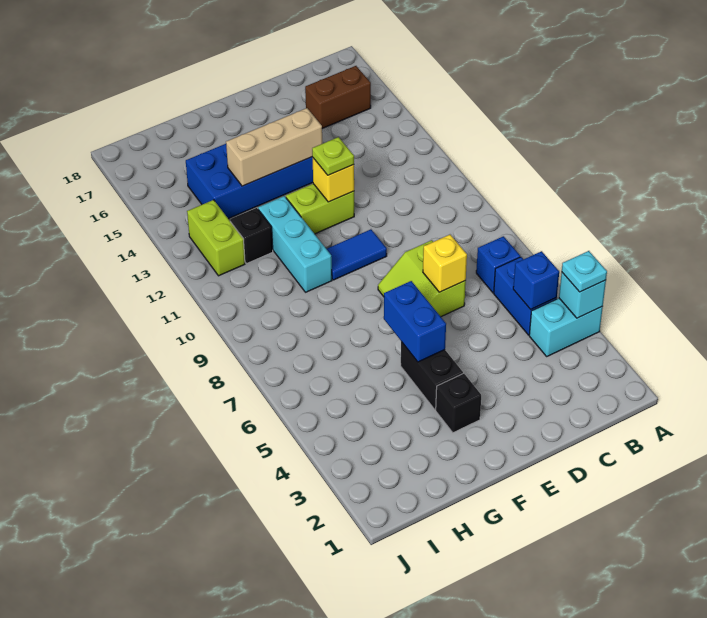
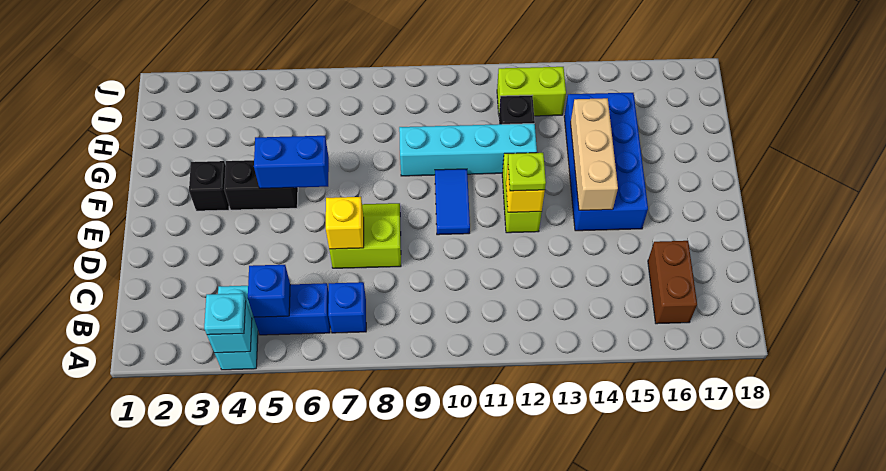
cyan 1x3 brick [258,196,332,292] -> cyan 1x4 brick [399,124,537,176]

